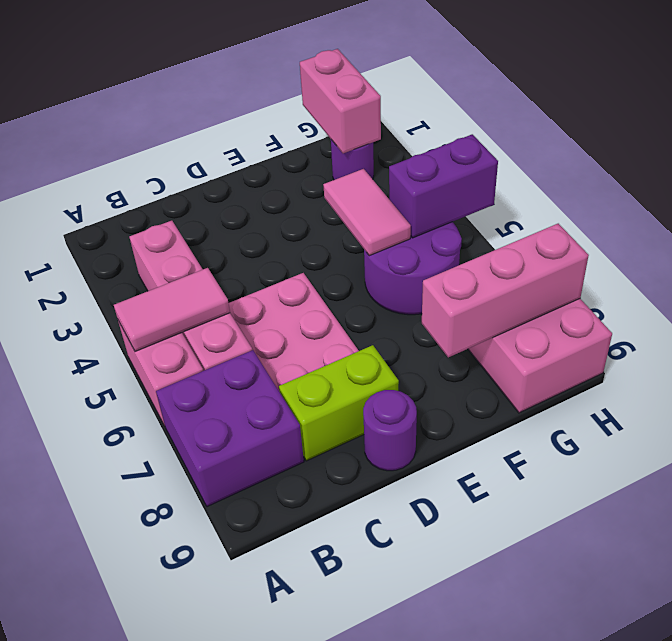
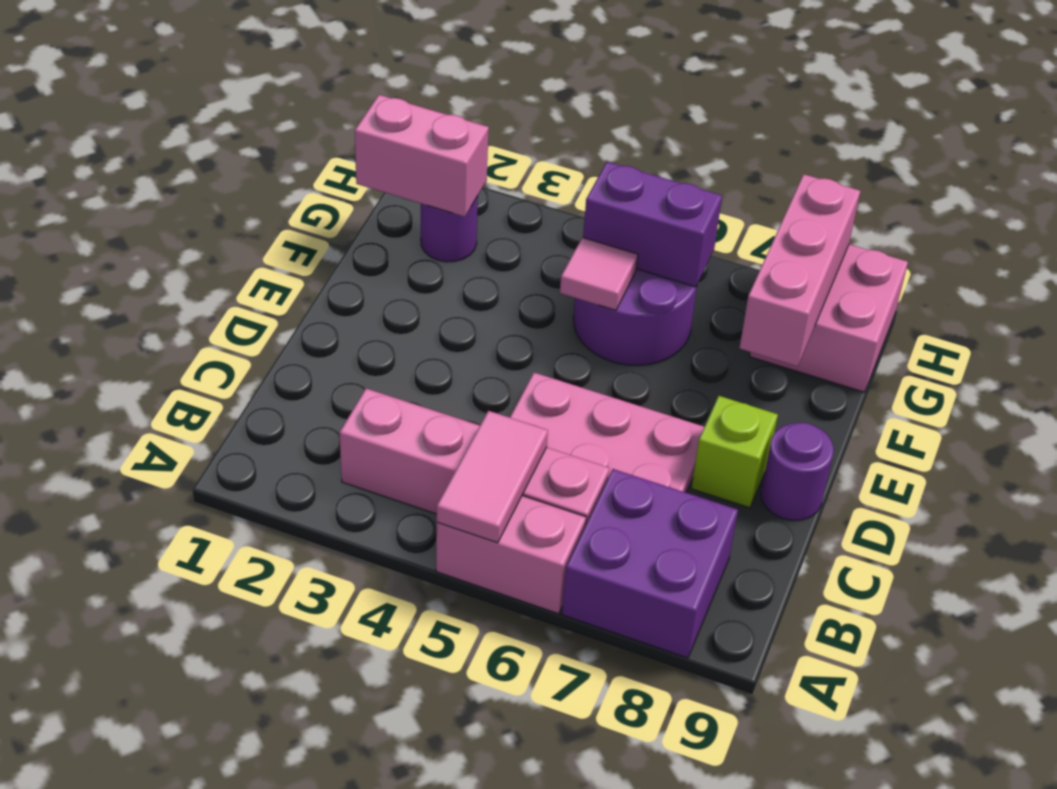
lime 1x2 brick [279,345,399,461] -> lime 1x1 brick [691,396,778,508]
pink 1x2 tile [323,169,411,256] -> pink 1x1 tile [560,237,638,311]
purple 1x2 brick [389,134,498,238] -> purple 1x2 brick turned to [583,162,722,287]

